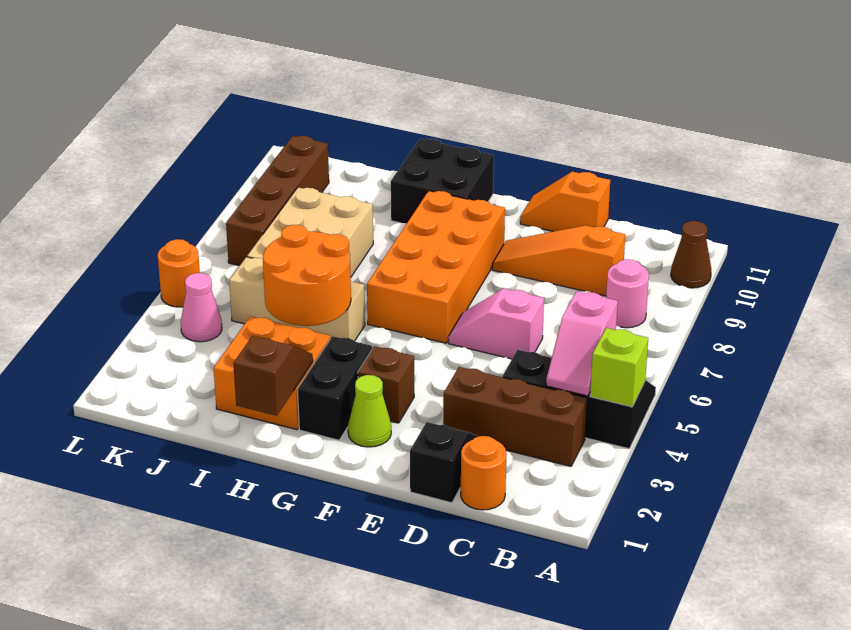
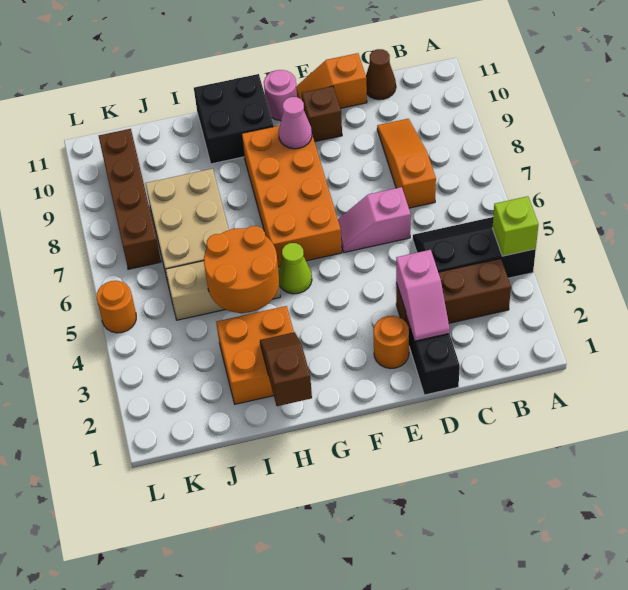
brown 1x1 cone [671,221,711,288] -> brown 1x1 cone moved to [366,49,396,100]
pink 1x2 slope [546,291,618,396] -> pink 1x2 slope moved to [396,250,450,341]
pink 1x1 round brick [606,259,649,328] -> pink 1x1 round brick moved to [264,70,297,121]
orange 1x1 round brick [461,436,507,510] -> orange 1x1 round brick moved to [373,316,409,369]
orange 1x3 slope [493,225,625,296] -> orange 1x3 slope turned to [377,119,436,208]
lime 1x1 cone [348,375,391,447] -> lime 1x1 cone moved to [278,243,312,294]
brown 1x1 brick [358,346,414,423] -> brown 1x1 brick moved to [302,86,342,142]
black 1x2 brick [298,336,372,440] -> none
pink 1x1 cone [181,273,222,342] -> pink 1x1 cone moved to [279,97,312,149]

